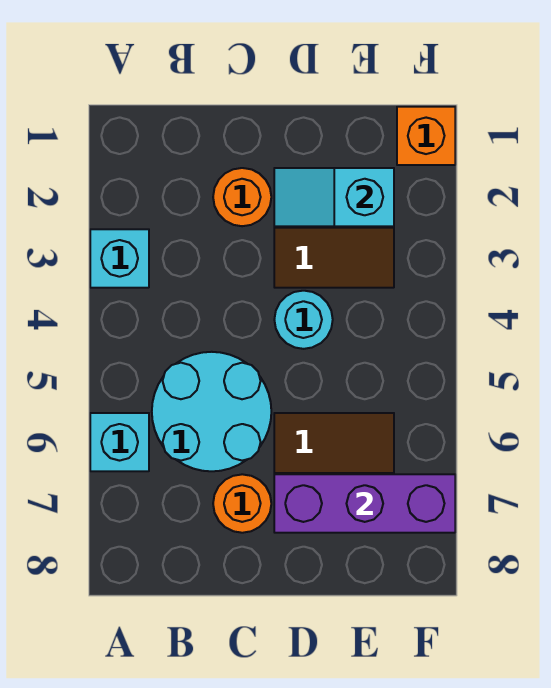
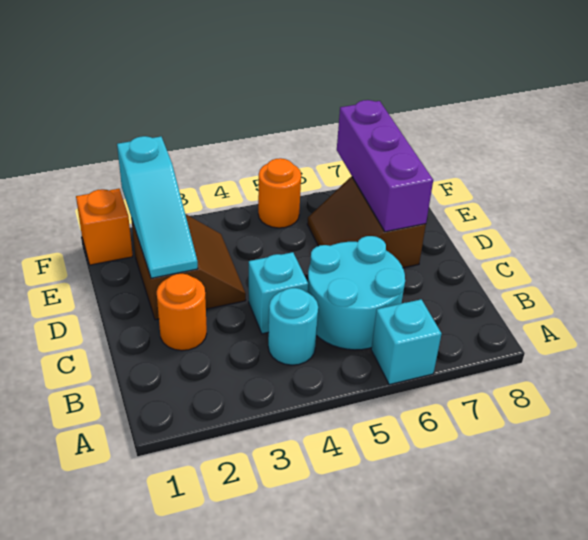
cyan 1x1 brick [90,229,149,288] -> cyan 1x1 brick moved to [249,252,308,334]
orange 1x1 round brick [213,474,271,533] -> orange 1x1 round brick moved to [258,158,301,228]
cyan 1x2 slope [274,168,394,226] -> cyan 1x3 slope [117,136,198,278]
cyan 1x1 round brick [274,291,333,349] -> cyan 1x1 round brick moved to [268,288,318,365]

